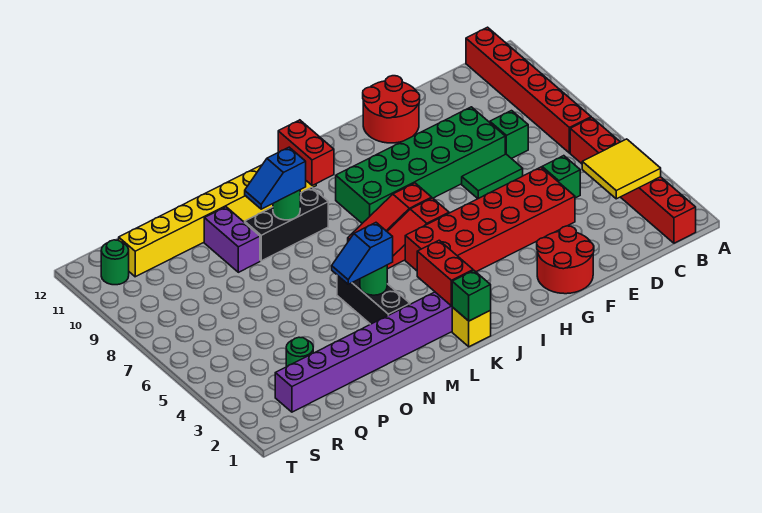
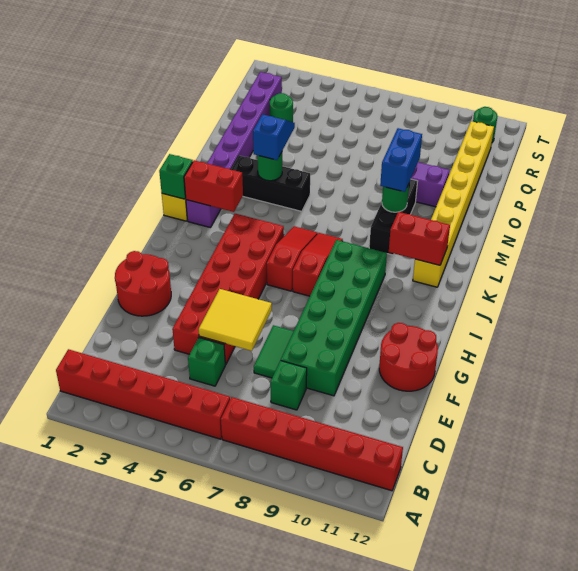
yellow 2x2 tile [582,139,661,199] -> yellow 2x2 tile moved to [199,289,272,351]
blue 1x2 slope [245,147,306,209] -> blue 1x2 brick [380,128,422,192]

